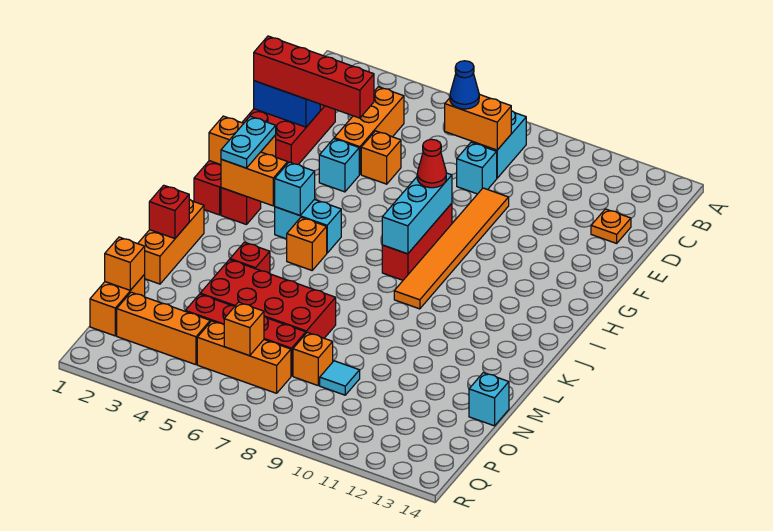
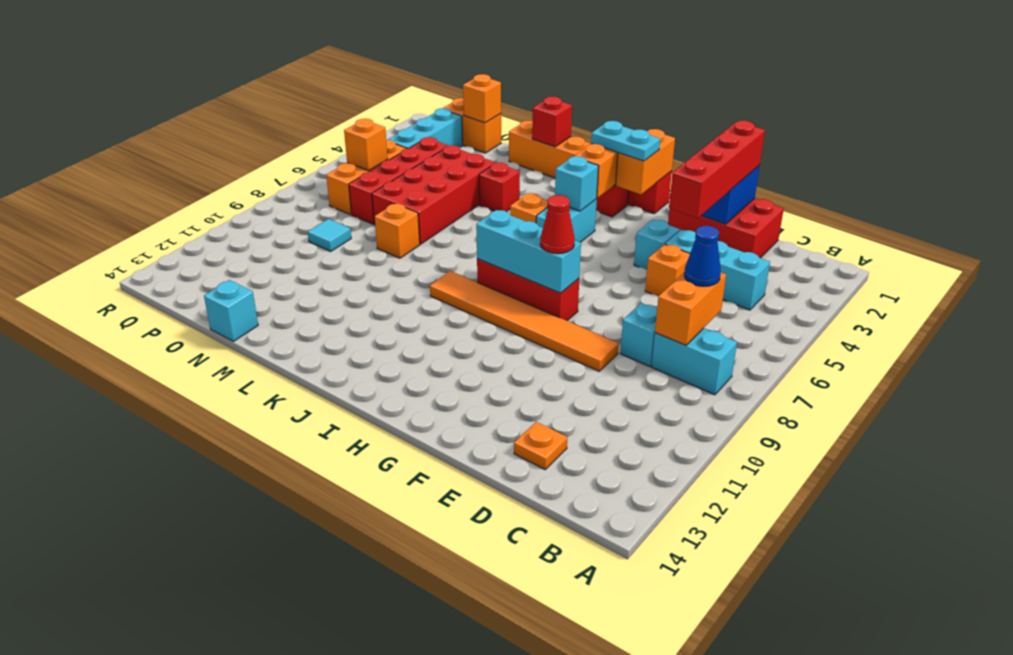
orange 1x3 brick [334,87,404,175] -> cyan 1x3 brick [665,230,770,310]
orange 1x1 brick [293,332,333,385] -> orange 1x1 brick moved to [374,204,420,258]
orange 1x3 brick [117,292,210,365] -> cyan 1x3 brick [388,108,463,149]

